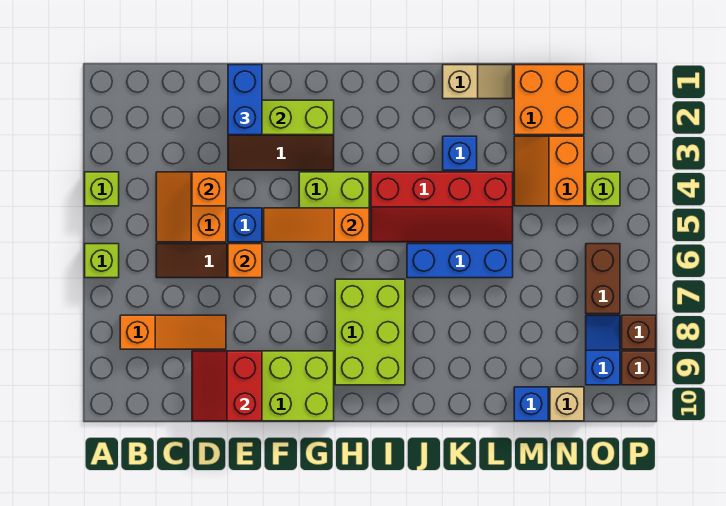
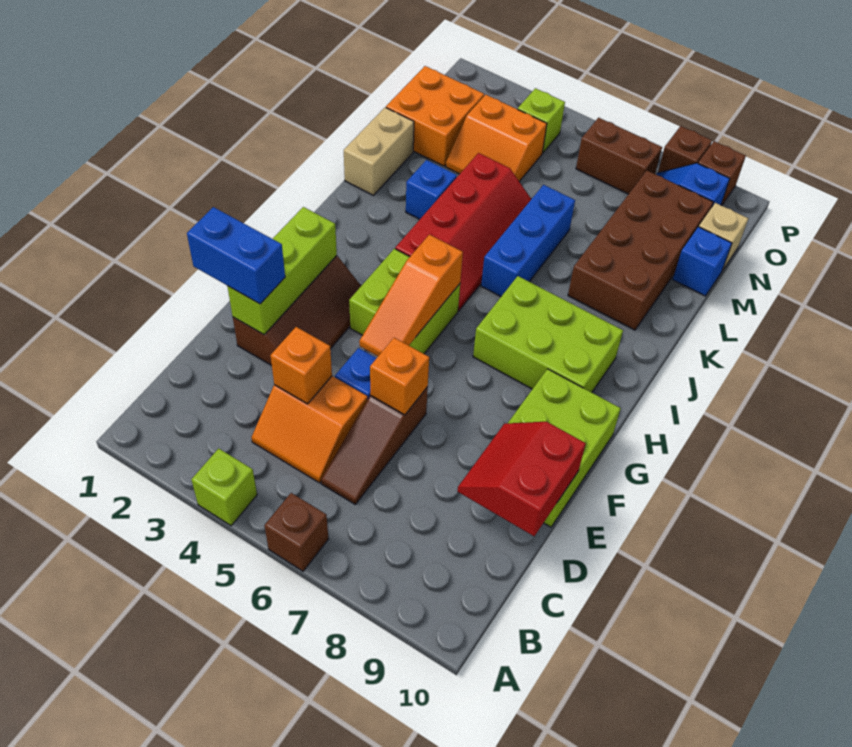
lime 1x1 brick [85,244,119,278] -> brown 1x1 brick [264,493,329,571]
orange 1x3 slope [120,315,226,349] -> none
red 2x2 slope [192,351,262,421] -> red 2x2 slope turned to [457,422,586,536]
tan 1x2 slope [443,65,513,99] -> tan 1x2 brick [344,107,414,195]
none -> brown 2x4 brick [568,171,713,330]

